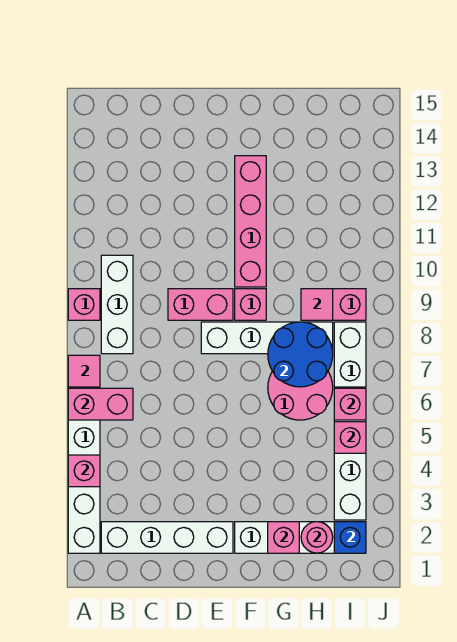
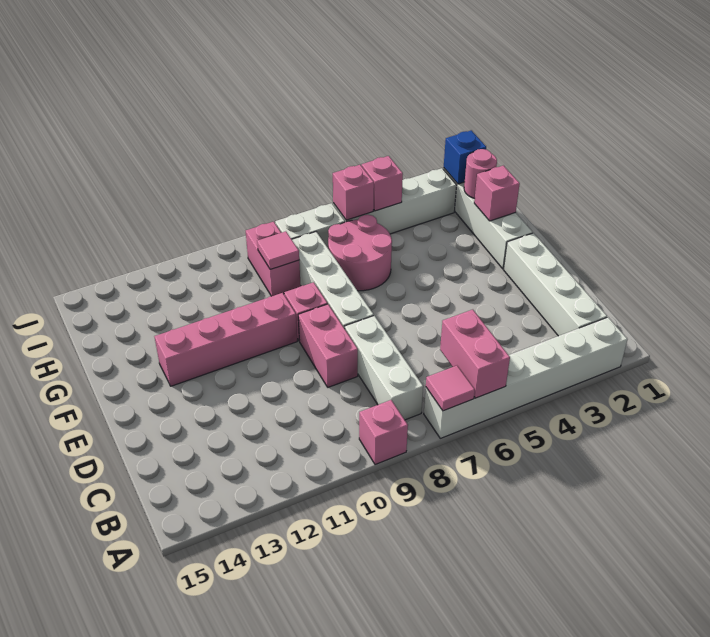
pink 1x1 brick [68,455,100,487] -> none
white 1x3 brick [101,255,133,354] -> white 1x3 brick turned to [345,316,423,420]
blue 2x2 round brick [268,322,333,387] -> none

